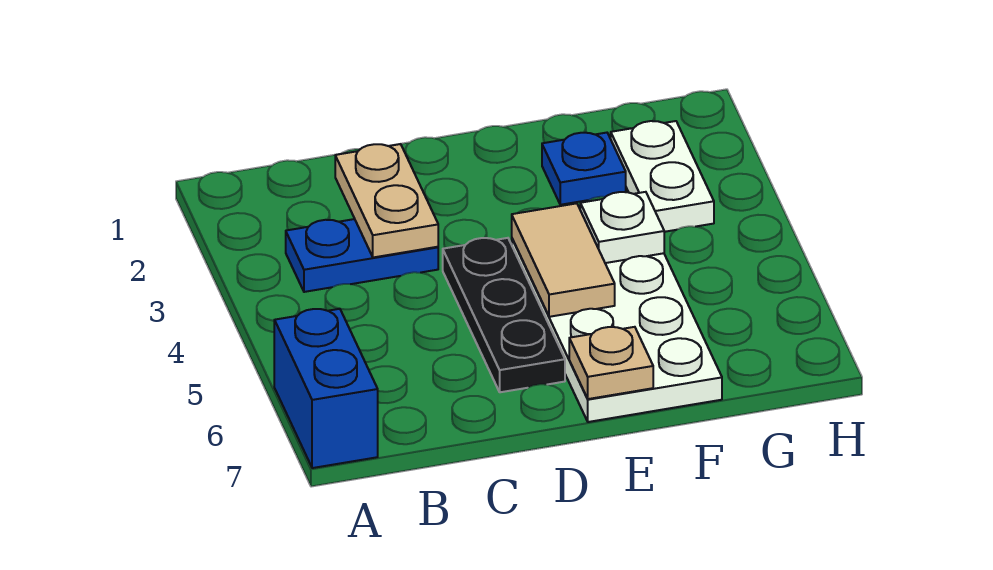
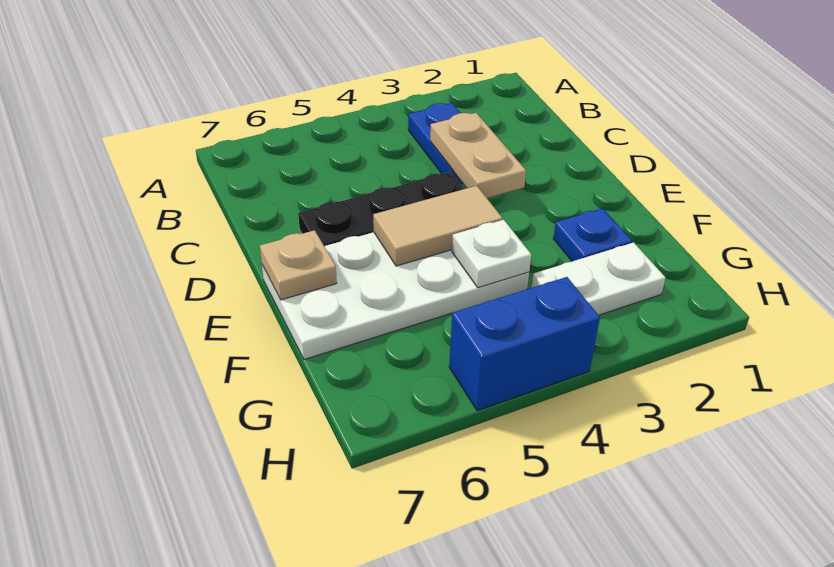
blue 1x2 brick [274,309,378,468] -> blue 1x2 brick moved to [449,277,600,411]
tan 1x2 plate [335,144,438,257] -> tan 1x2 plate turned to [430,113,526,198]

